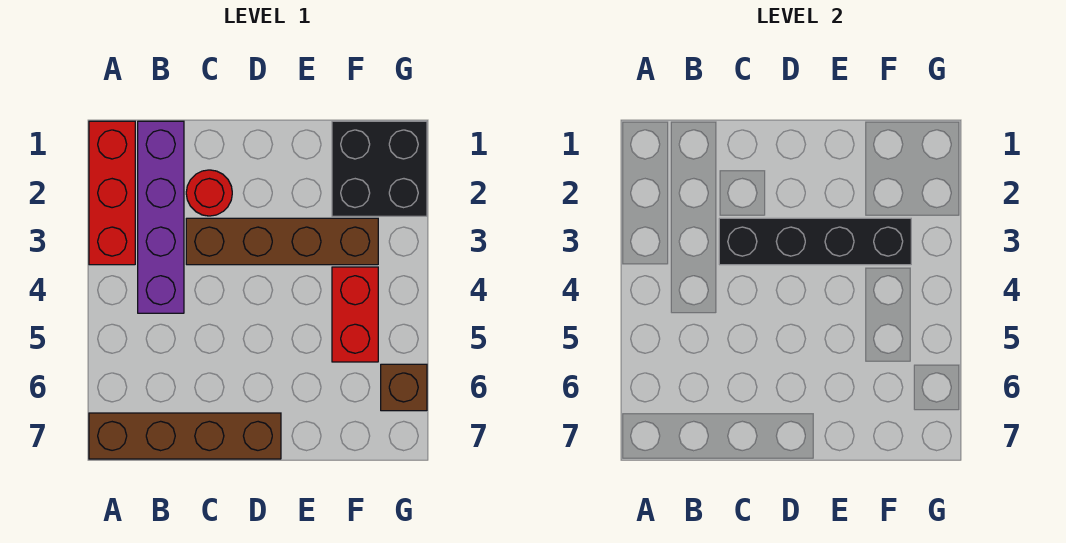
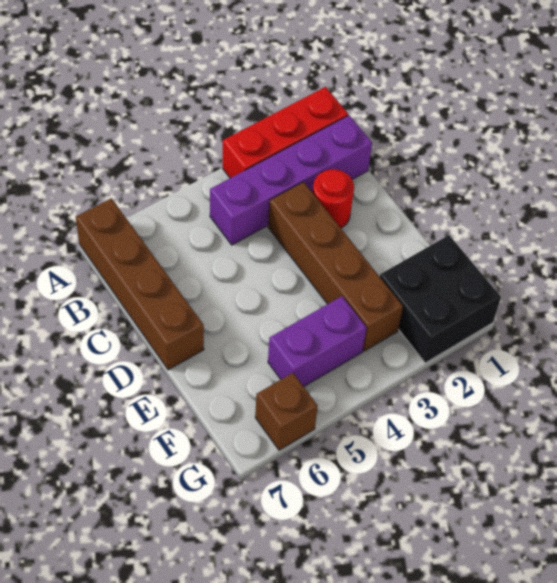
black 1x4 brick [719,218,911,265] -> none
red 1x2 brick [332,267,378,362] -> purple 1x2 brick [268,296,366,387]

